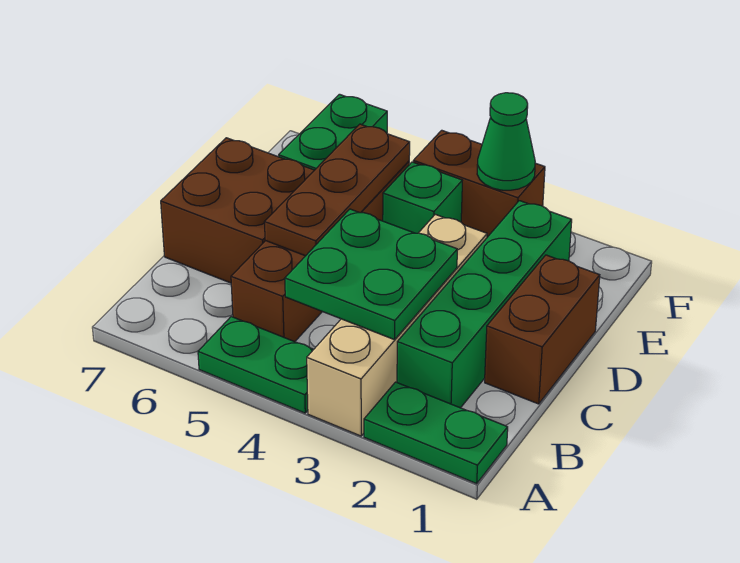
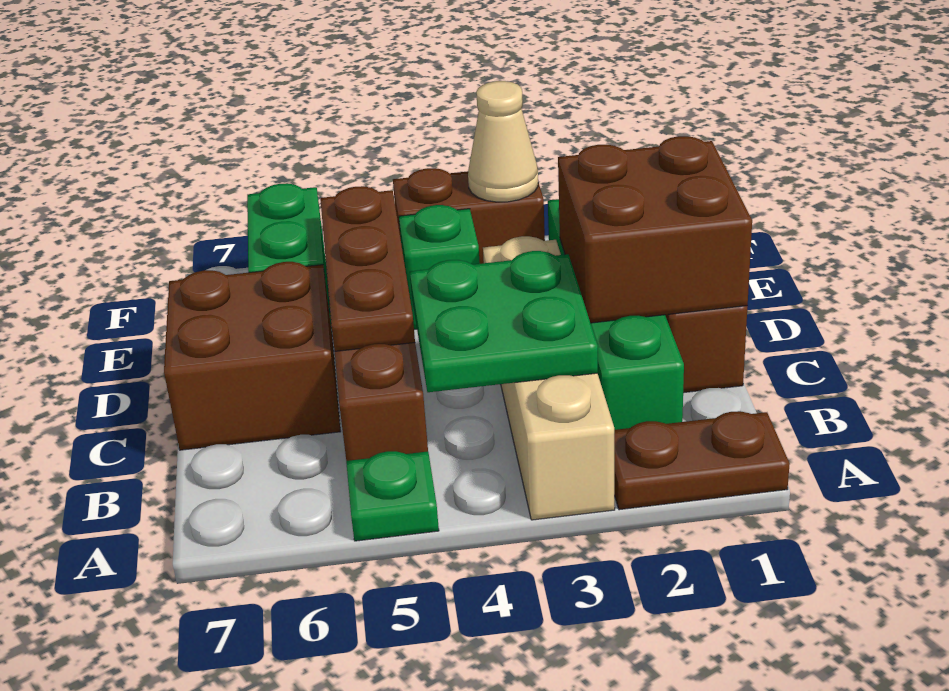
green 1x2 plate [364,382,508,484] -> brown 1x2 plate [614,411,790,510]
green 1x2 plate [198,317,314,413] -> green 1x1 plate [346,451,439,541]
none -> brown 2x2 brick [558,136,752,323]
green 1x1 cone [477,93,535,190] -> tan 1x1 cone [468,81,538,202]

